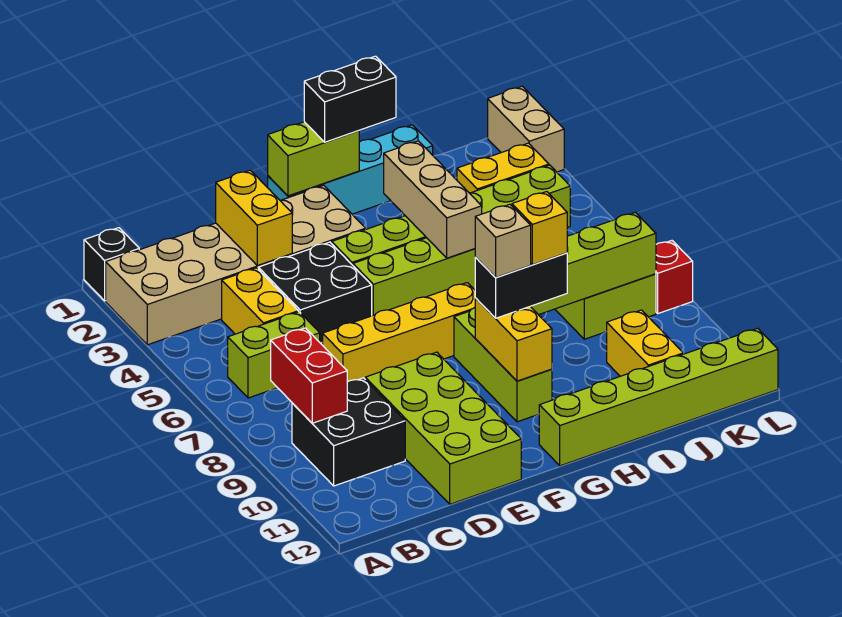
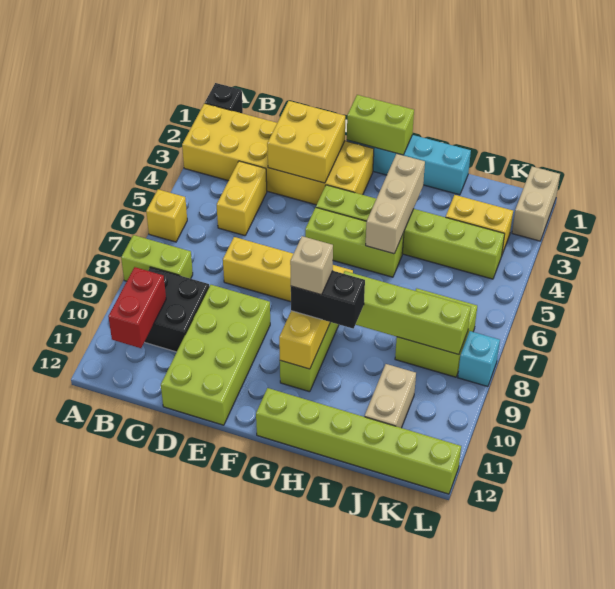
tan 2x6 brick [106,185,366,345] -> yellow 2x6 brick [182,103,374,205]
lime 1x2 brick [228,312,320,398] -> lime 1x2 brick moved to [121,235,193,281]
red 1x2 brick [271,328,347,423] -> red 1x2 brick moved to [108,267,166,348]
yellow 1x2 brick [216,170,292,266] -> yellow 2x2 brick [267,101,345,183]
black 2x2 brick [258,242,372,343] -> none
black 1x2 brick [304,56,396,142] -> none
yellow 1x1 brick [512,192,567,265] -> yellow 1x1 brick moved to [146,189,187,242]
yellow 1x2 brick [607,310,683,376] -> tan 1x2 brick [365,364,416,428]
red 1x1 brick [656,241,693,313] -> cyan 1x1 brick [458,331,500,387]

